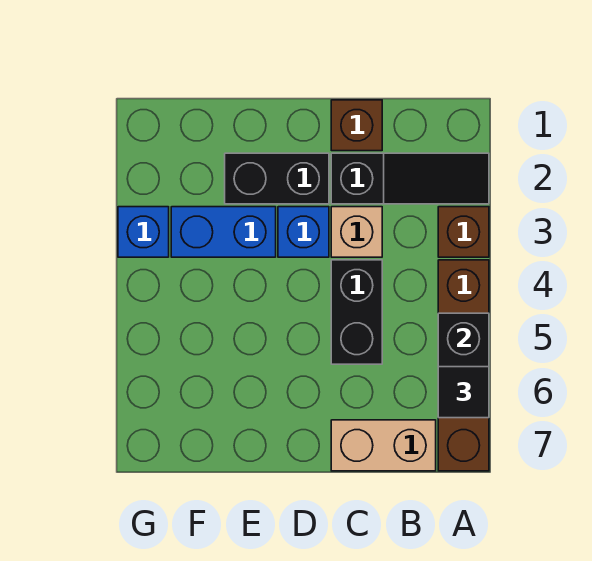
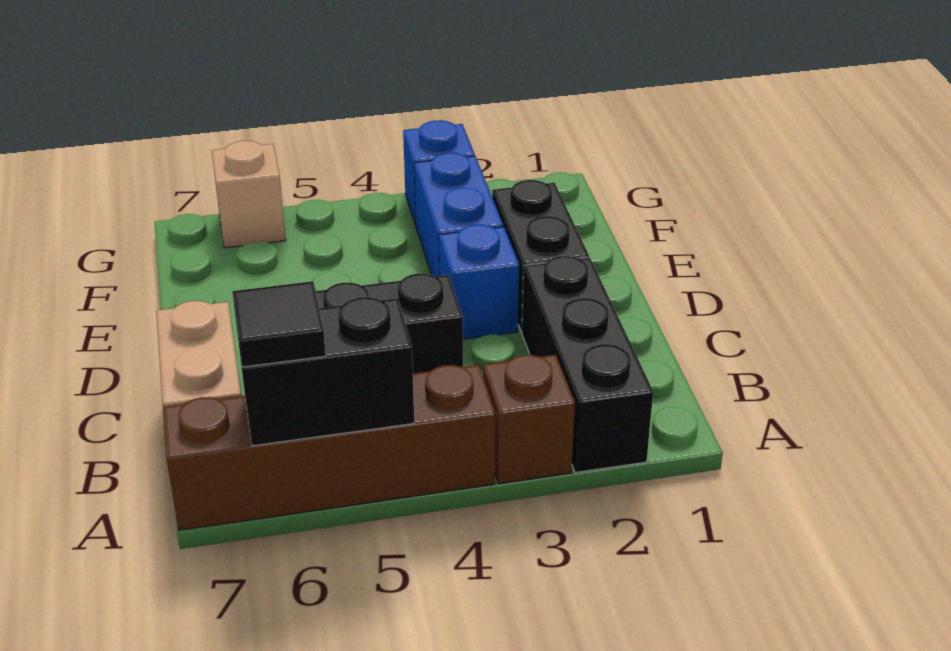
black 1x3 slope [331,153,489,204] -> black 1x3 brick [522,256,653,473]
brown 1x1 brick [331,100,382,151] -> none
tan 1x1 brick [331,207,382,257] -> tan 1x1 brick moved to [212,141,286,248]

